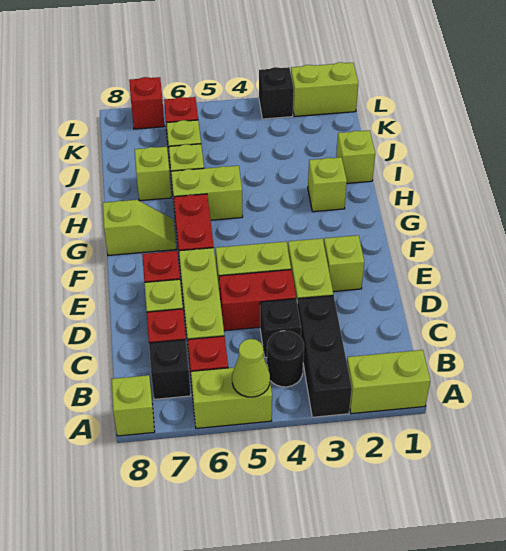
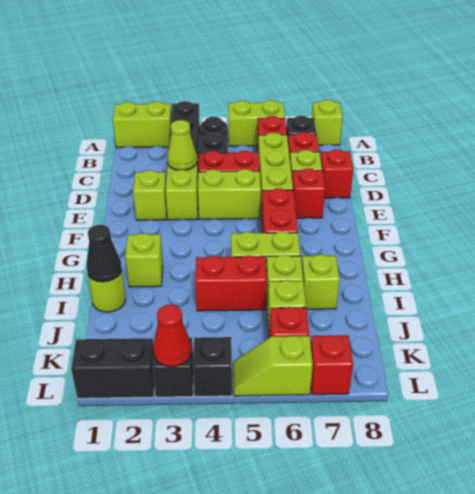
lime 1x1 cone [232,339,270,397] -> lime 1x1 cone moved to [167,120,197,170]
none -> red 1x1 brick [320,149,353,198]
lime 1x2 slope [103,200,176,255] -> lime 1x2 slope moved to [233,336,313,396]
lime 1x1 brick [336,130,375,183] -> lime 1x1 round brick [88,271,126,312]
none -> black 1x1 cone [87,225,122,282]
none -> red 1x2 brick [195,255,267,311]
lime 1x2 brick [291,62,358,116] -> black 1x2 brick [71,338,155,398]
none -> red 1x1 cone [153,305,192,367]
none -> black 1x1 brick [193,337,232,397]

